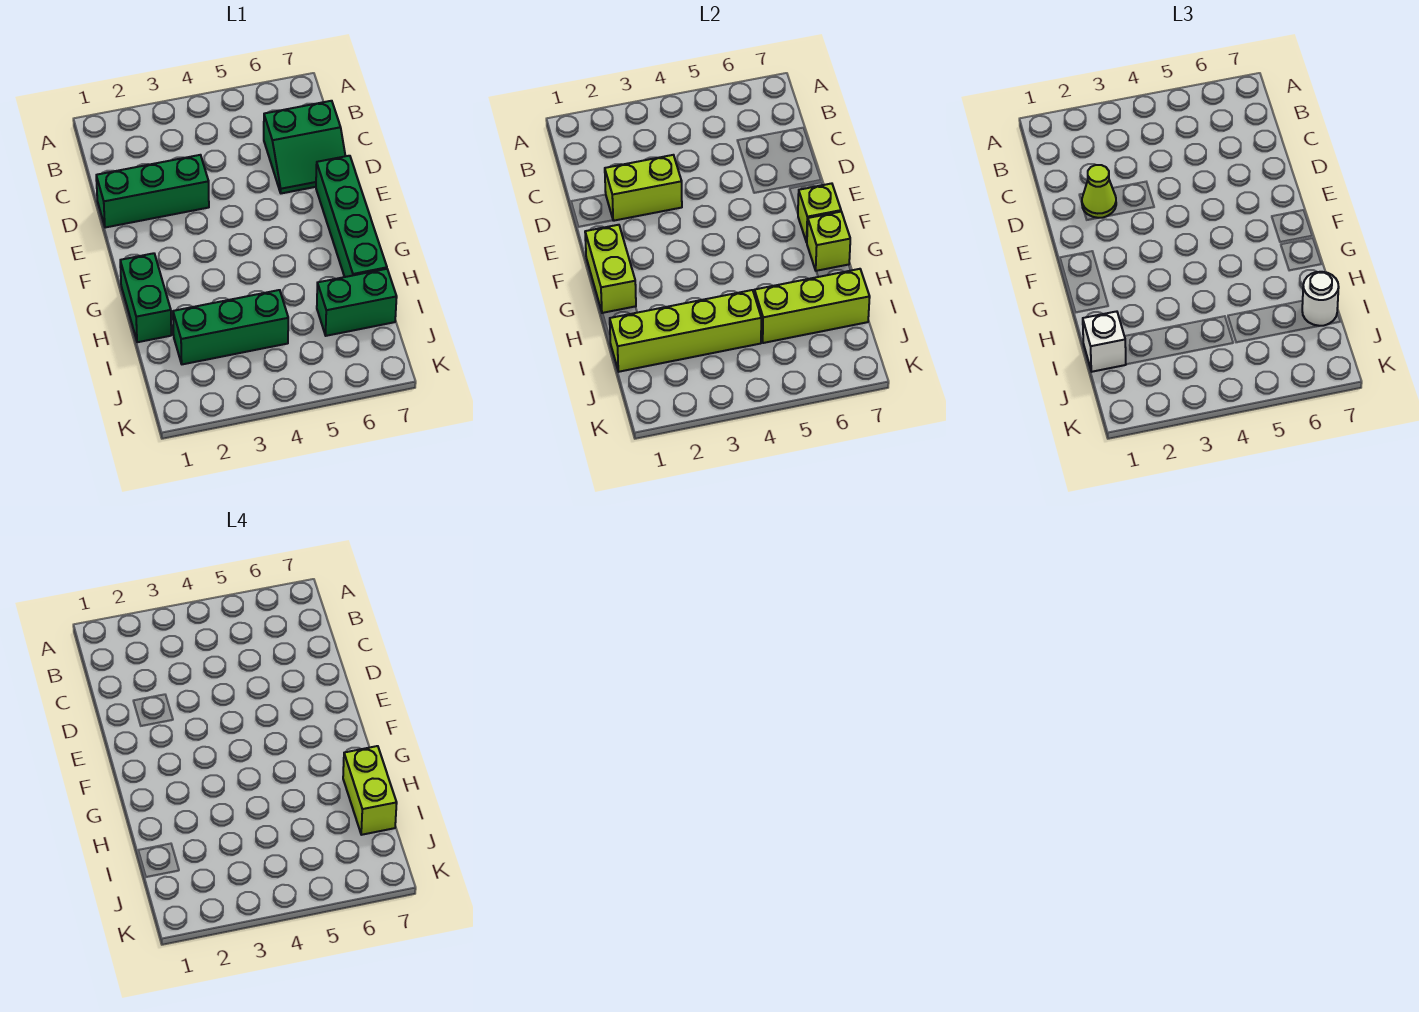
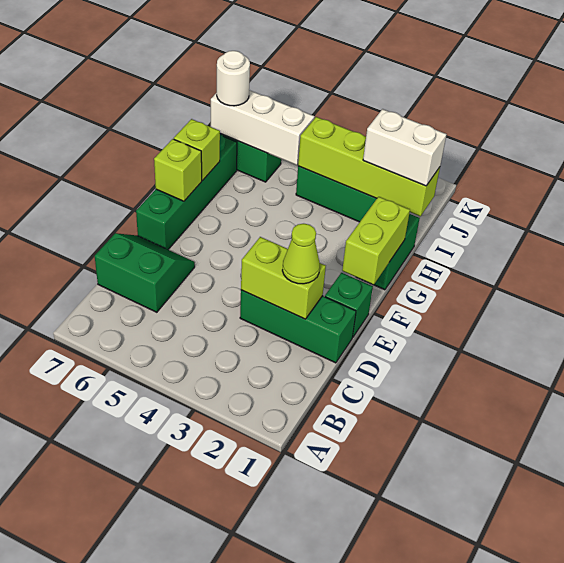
none -> green 1x1 brick [325,273,373,338]
lime 1x2 brick [343,746,397,835] -> none
white 1x1 brick [1083,311,1126,372] -> white 1x2 brick [363,109,447,186]
lime 1x3 brick [754,269,870,343] -> white 1x3 brick [211,90,315,165]

